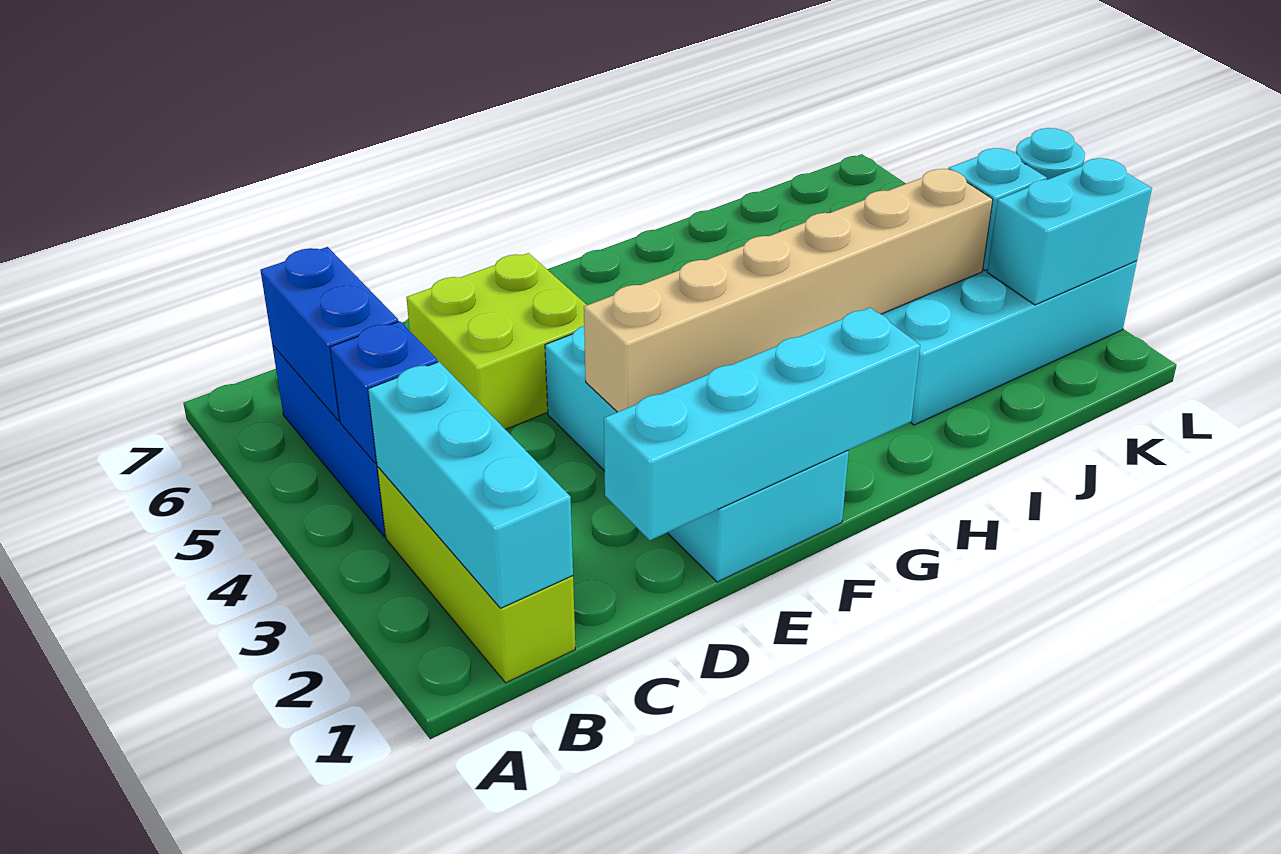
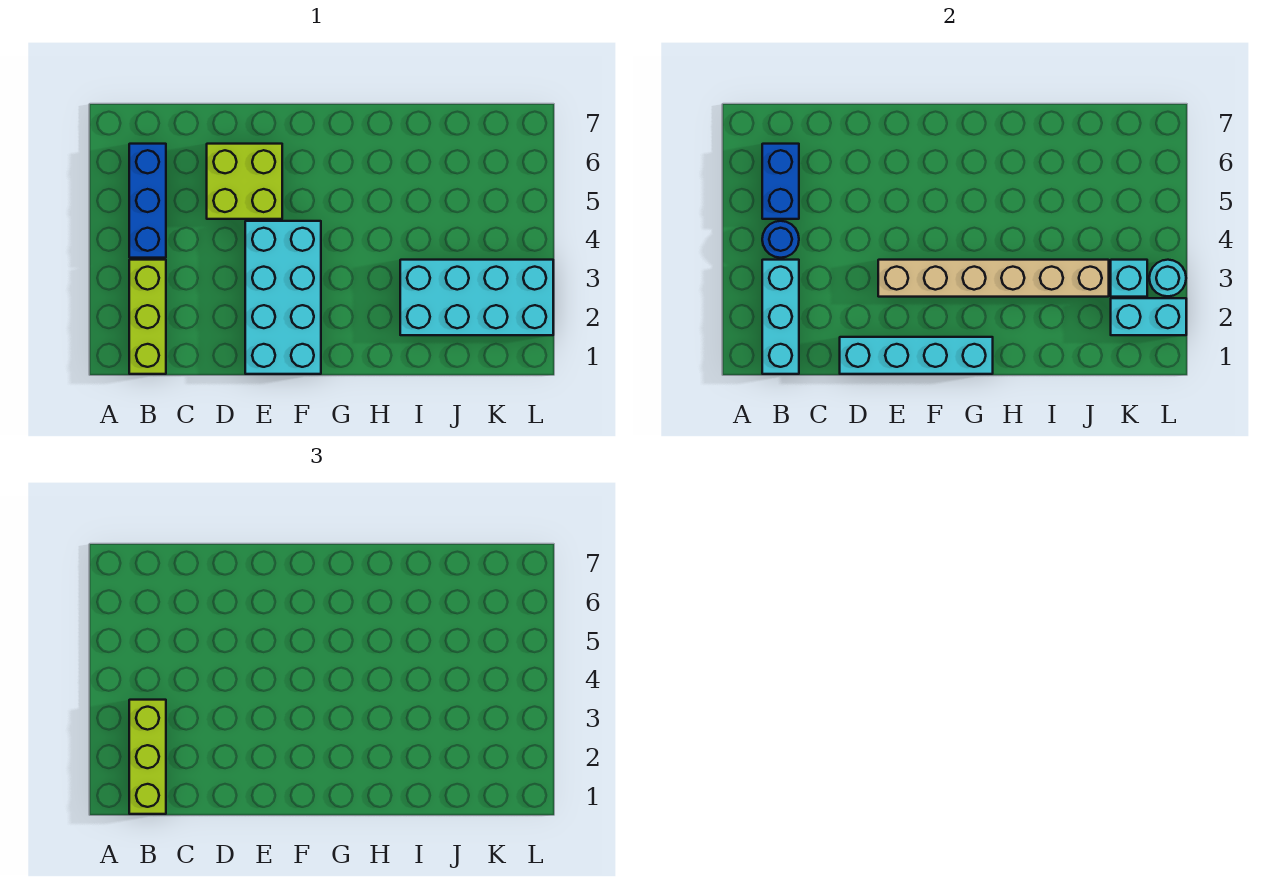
none -> lime 1x3 brick [129,700,166,814]
blue 1x1 brick [330,321,438,464] -> blue 1x1 round brick [762,221,799,258]

